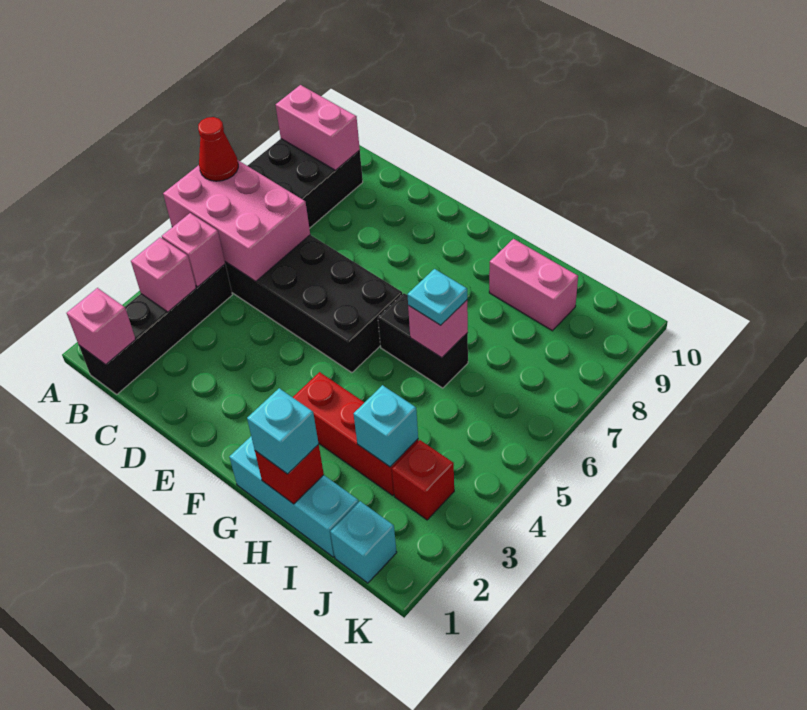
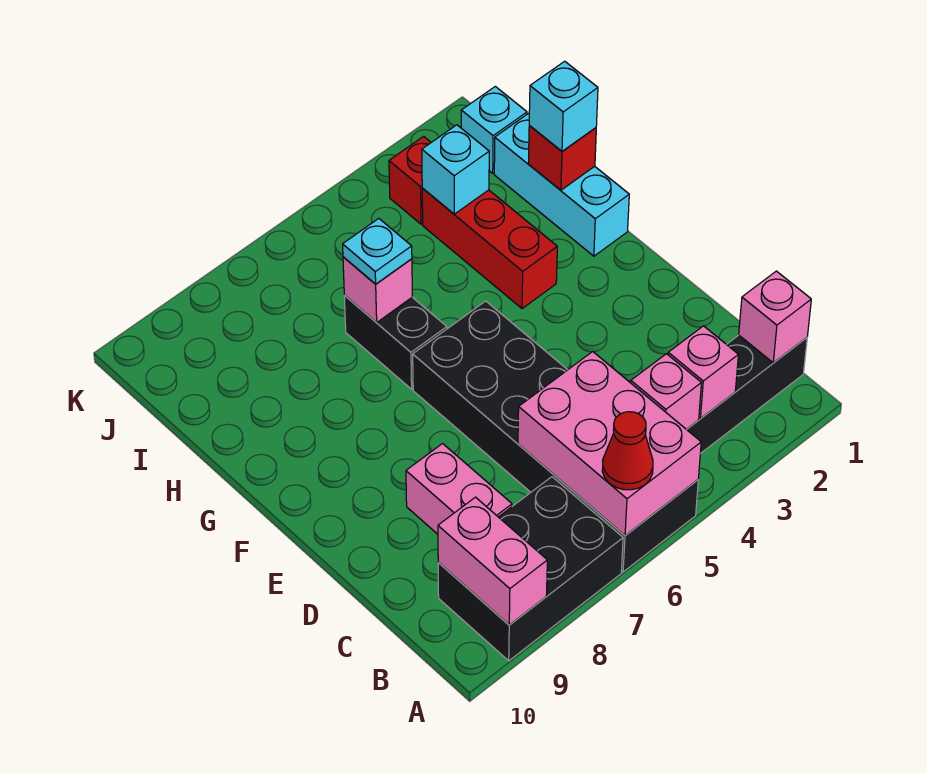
pink 1x2 brick [489,239,578,331] -> pink 1x2 brick moved to [406,444,512,534]

